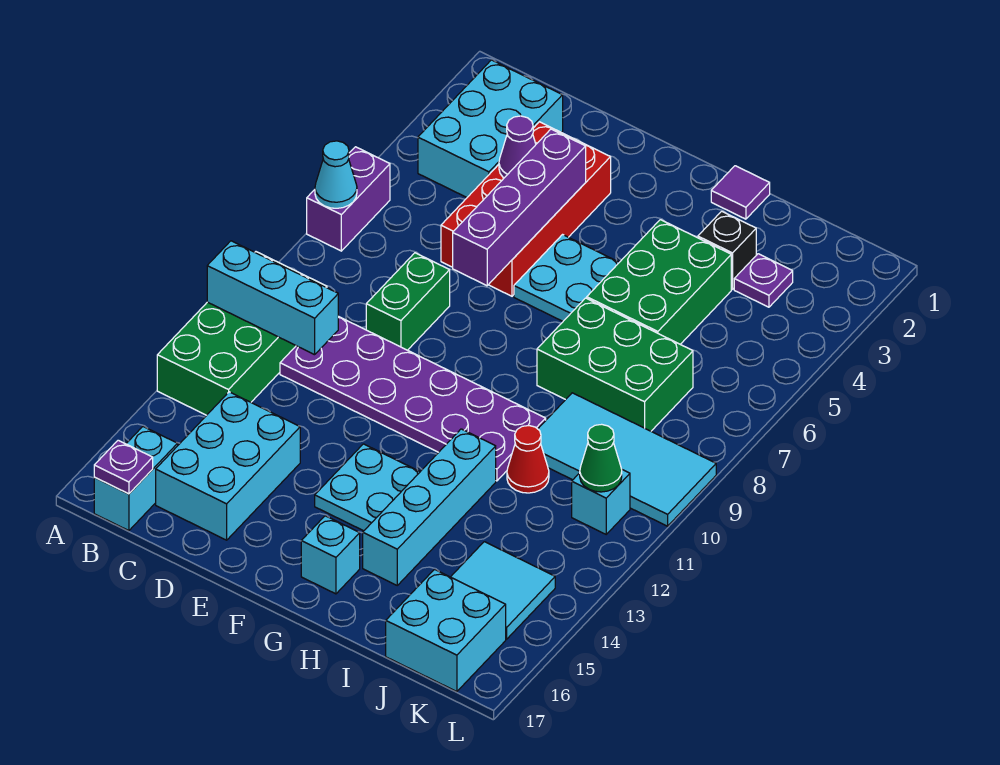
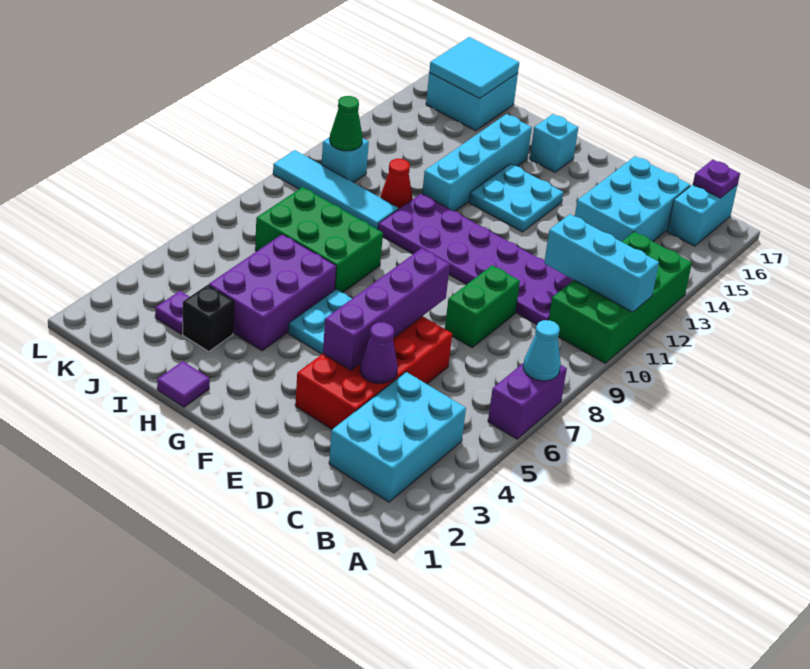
green 2x3 brick [587,220,731,344] -> purple 2x3 brick [209,234,336,351]
cyan 2x4 tile [538,393,716,526] -> cyan 1x4 tile [273,150,398,229]
cyan 2x2 tile [451,542,555,639] -> cyan 2x2 tile moved to [429,37,519,98]

